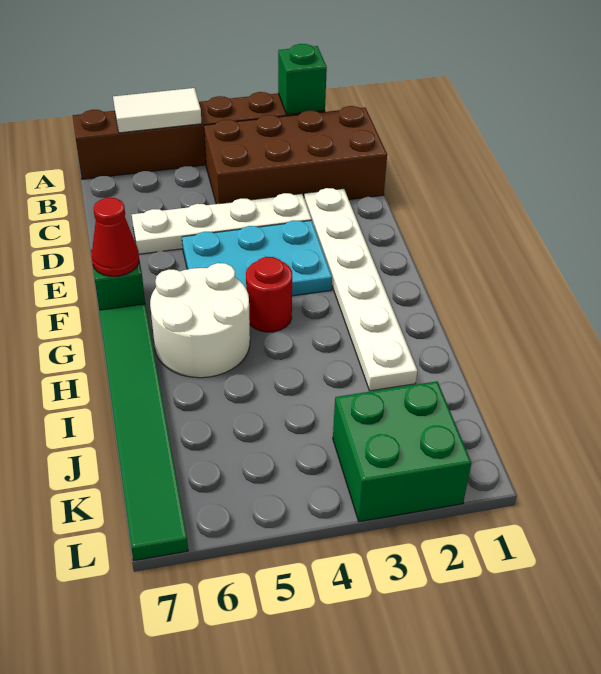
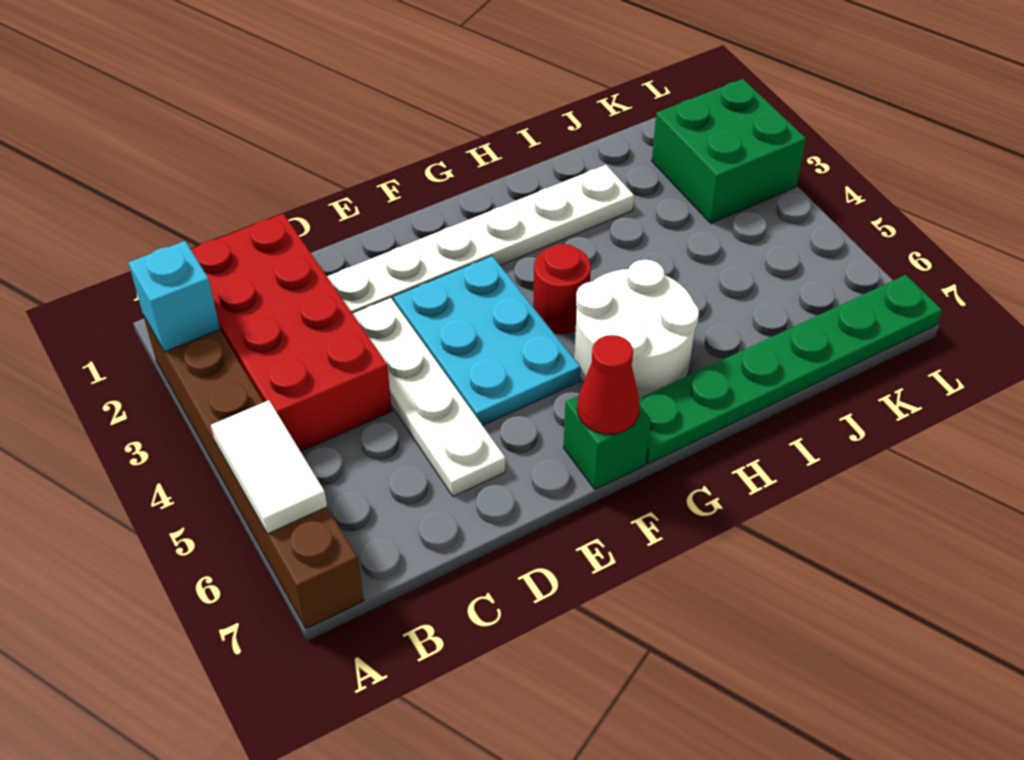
green 1x1 brick [278,44,327,114] -> cyan 1x1 brick [128,241,220,352]
brown 2x4 brick [204,106,387,204] -> red 2x4 brick [191,214,392,451]
green 1x6 tile [99,304,188,561] -> green 1x6 plate [639,275,942,464]

